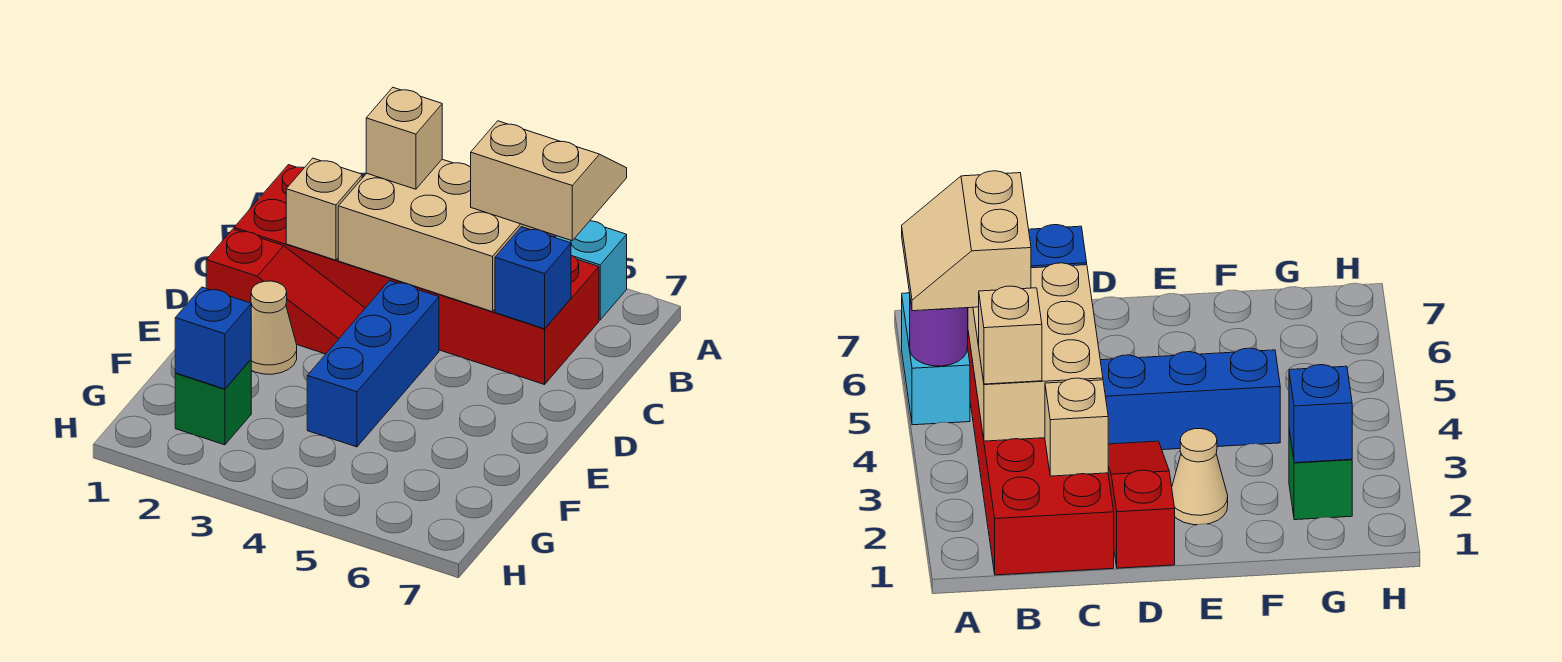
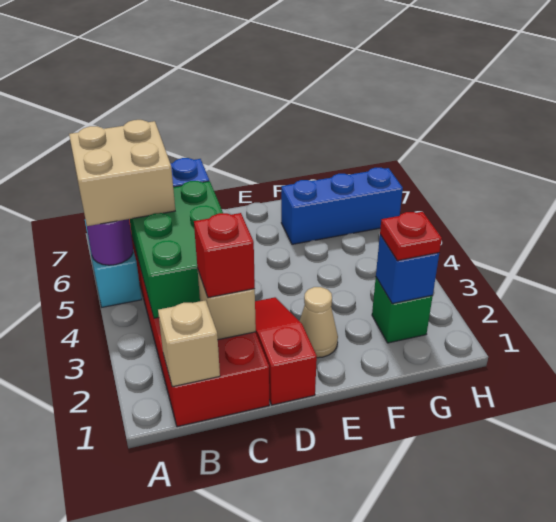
tan 2x2 slope [471,121,627,241] -> tan 2x2 brick [69,120,175,226]
tan 2x3 brick [338,159,547,312] -> green 2x3 brick [130,181,223,318]
tan 1x1 brick [366,88,442,189] -> tan 1x1 brick moved to [158,300,220,387]
none -> red 1x1 brick [194,213,255,298]
blue 1x3 brick [307,281,439,447] -> blue 1x3 brick moved to [281,168,403,244]
none -> red 1x1 plate [380,212,442,261]

